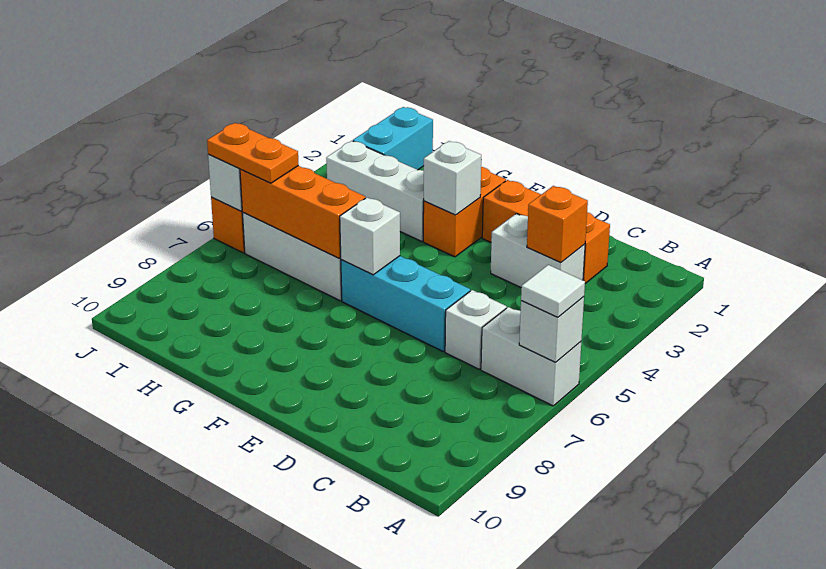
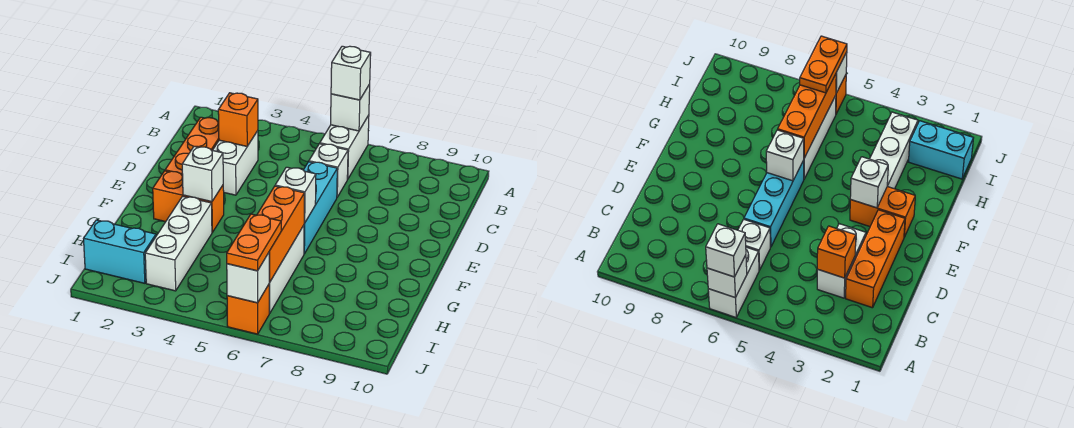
white 1x1 tile [521,265,585,317] -> white 1x1 brick [331,46,371,100]

